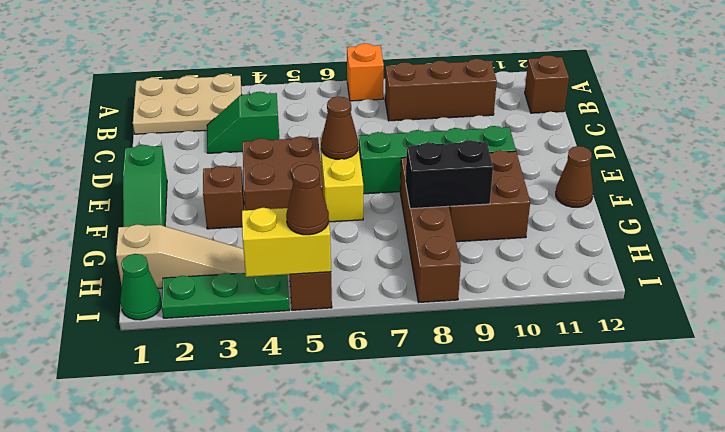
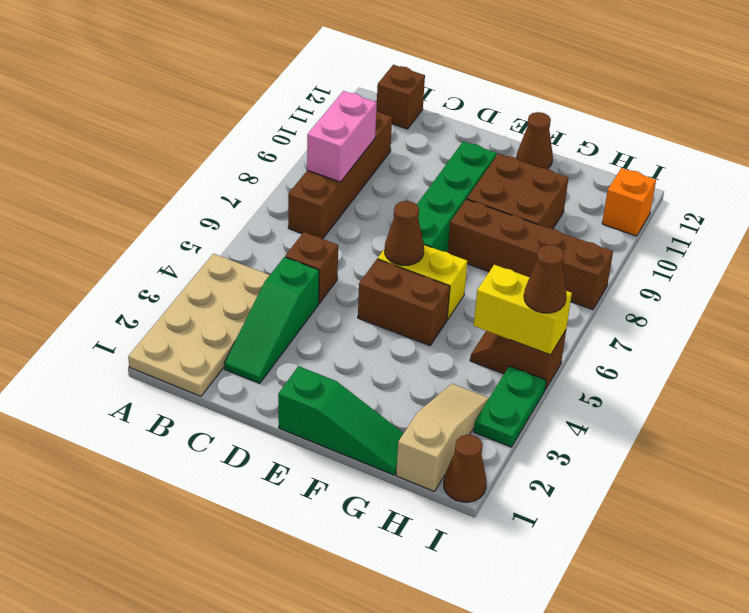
tan 2x3 plate [133,74,242,134] -> tan 2x4 plate [128,254,270,396]
orange 1x1 brick [347,43,384,101] -> orange 1x1 brick moved to [602,168,656,236]
brown 1x3 brick [385,59,497,121] -> brown 1x4 brick [288,111,392,239]
none -> pink 1x2 brick [307,91,377,182]
green 1x2 slope [207,92,279,153] -> green 1x3 slope [224,257,319,383]
brown 2x2 brick [243,136,323,210] -> brown 1x2 brick [358,259,450,346]
brown 1x1 brick [203,166,244,229] -> brown 1x1 brick moved to [285,232,338,303]
black 1x2 brick [406,140,493,209] -> none
green 1x1 cone [120,254,162,320] -> brown 1x1 cone [444,435,487,502]
green 1x3 plate [162,273,290,318] -> green 1x2 plate [474,366,546,447]
yellow 1x2 brick [242,206,331,277] -> yellow 1x2 brick turned to [474,265,572,355]

